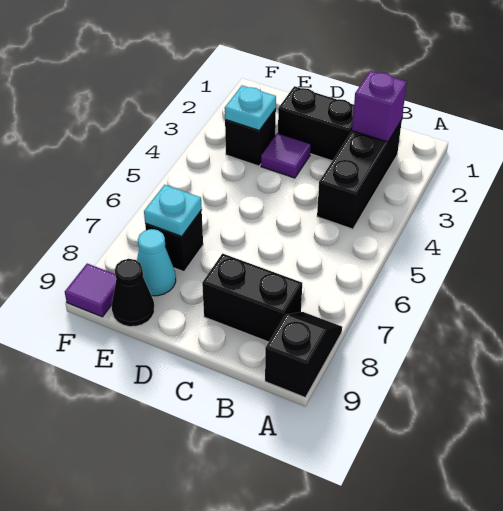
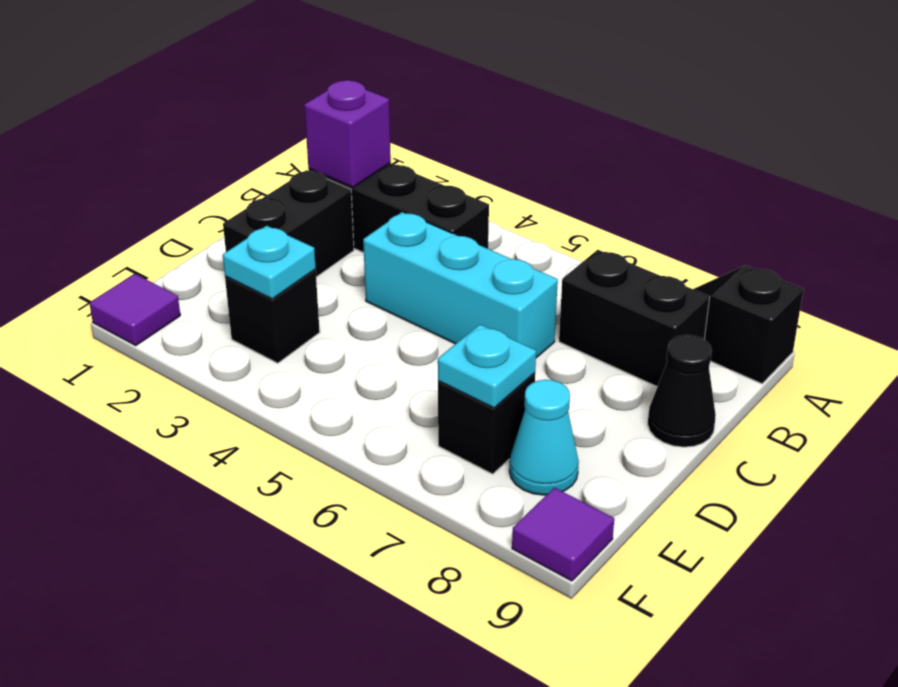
black 1x2 brick [202,253,302,342] -> black 1x2 brick turned to [559,250,710,387]
none -> cyan 1x3 brick [363,212,558,358]
purple 1x1 tile [261,133,311,178] -> purple 1x1 tile moved to [90,274,180,345]
black 1x1 cone [112,259,154,327] -> black 1x1 cone moved to [648,335,716,447]

